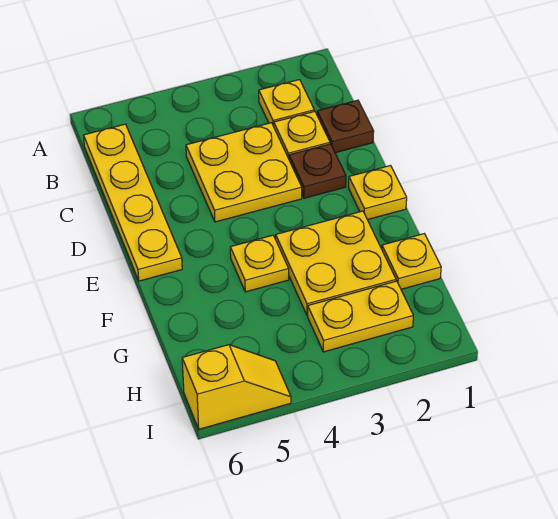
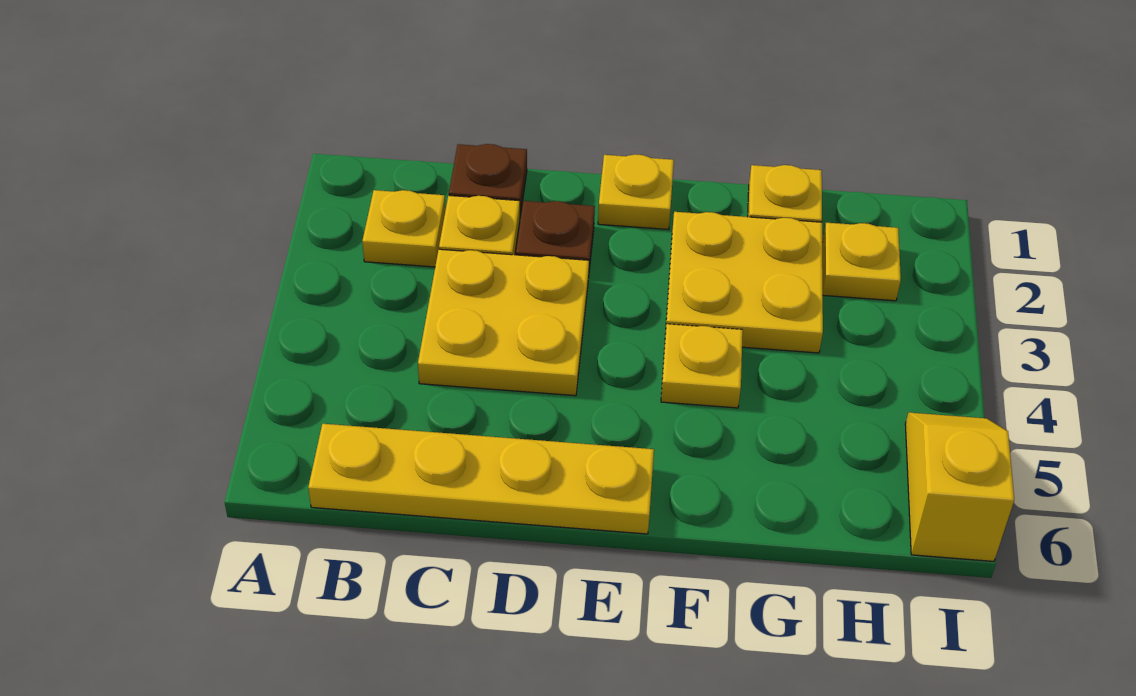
yellow 1x2 plate [308,281,413,352] -> yellow 1x1 plate [822,223,901,301]

